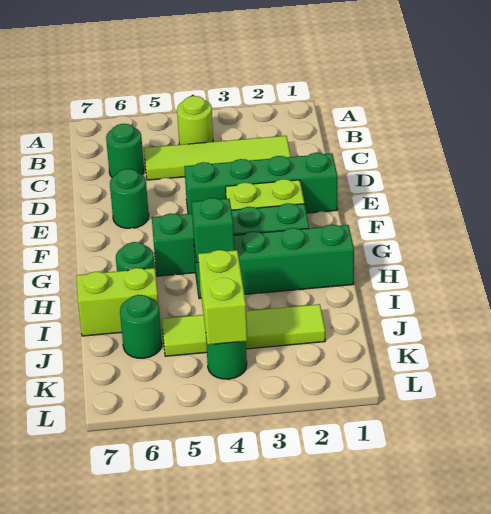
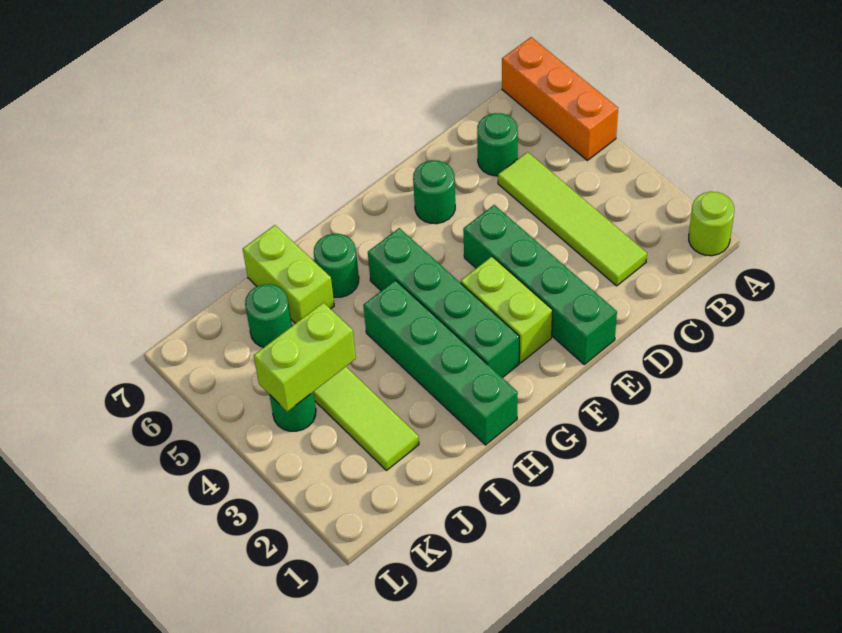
none -> orange 1x3 brick [502,37,618,160]
lime 1x1 round brick [177,96,213,145] -> lime 1x1 round brick moved to [689,192,734,256]
green 1x1 brick [192,198,234,263] -> none

